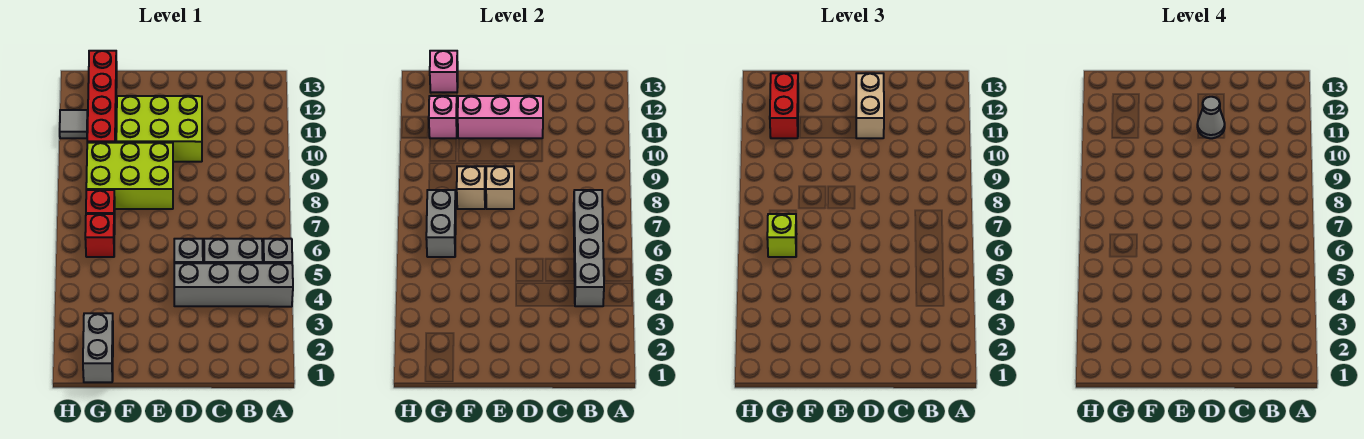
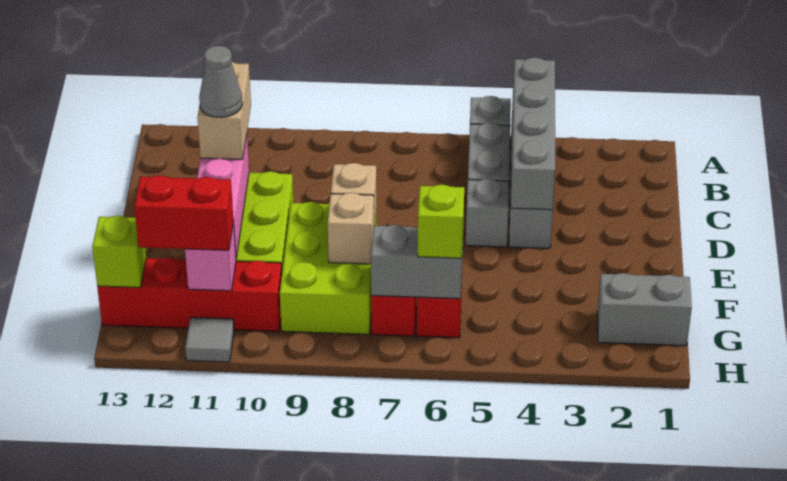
grey 1x4 brick [574,190,604,306] -> grey 1x4 brick turned to [511,57,555,210]
tan 1x2 brick [856,73,884,138] -> tan 1x2 brick turned to [197,62,251,159]
pink 1x1 brick [430,51,458,92] -> lime 1x1 brick [92,216,146,288]

